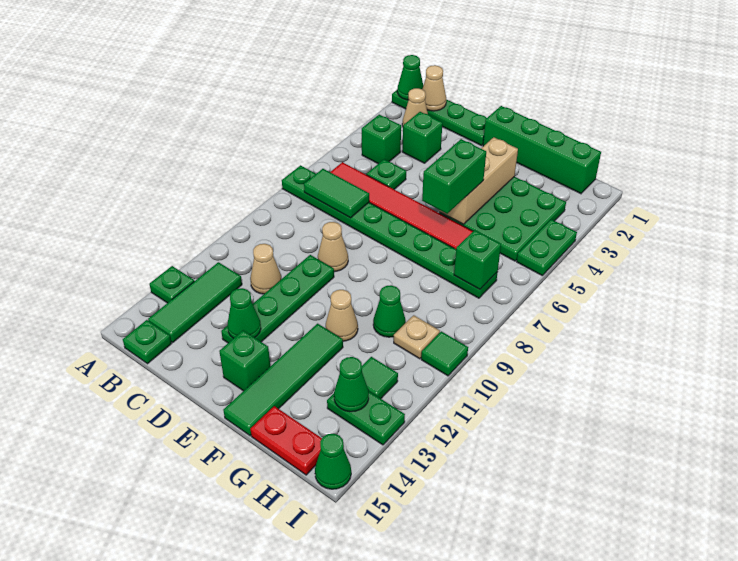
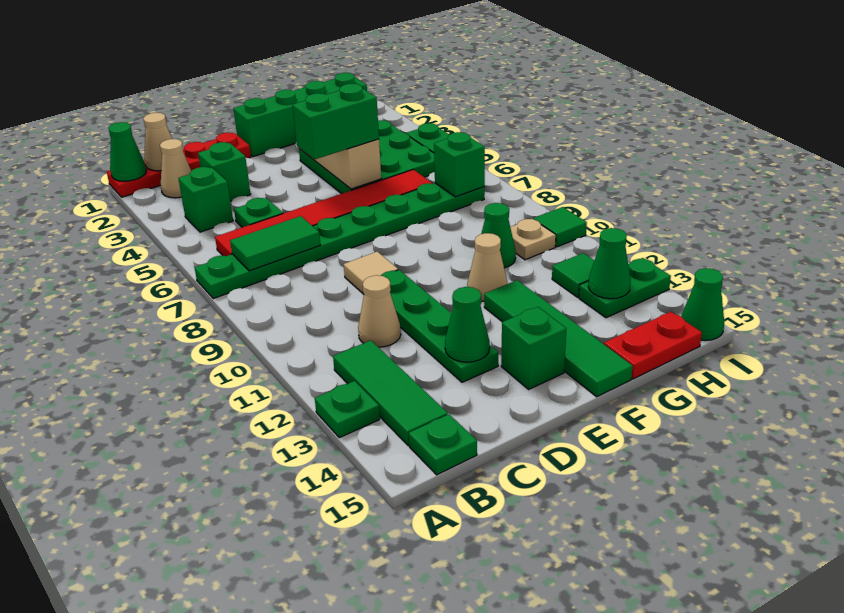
green 1x4 plate [392,90,486,146] -> red 1x4 plate [107,132,251,197]
tan 1x1 cone [318,222,348,272] -> tan 1x1 tile [344,252,398,294]
green 1x2 brick [422,139,486,214] -> green 1x2 brick turned to [293,84,379,159]

